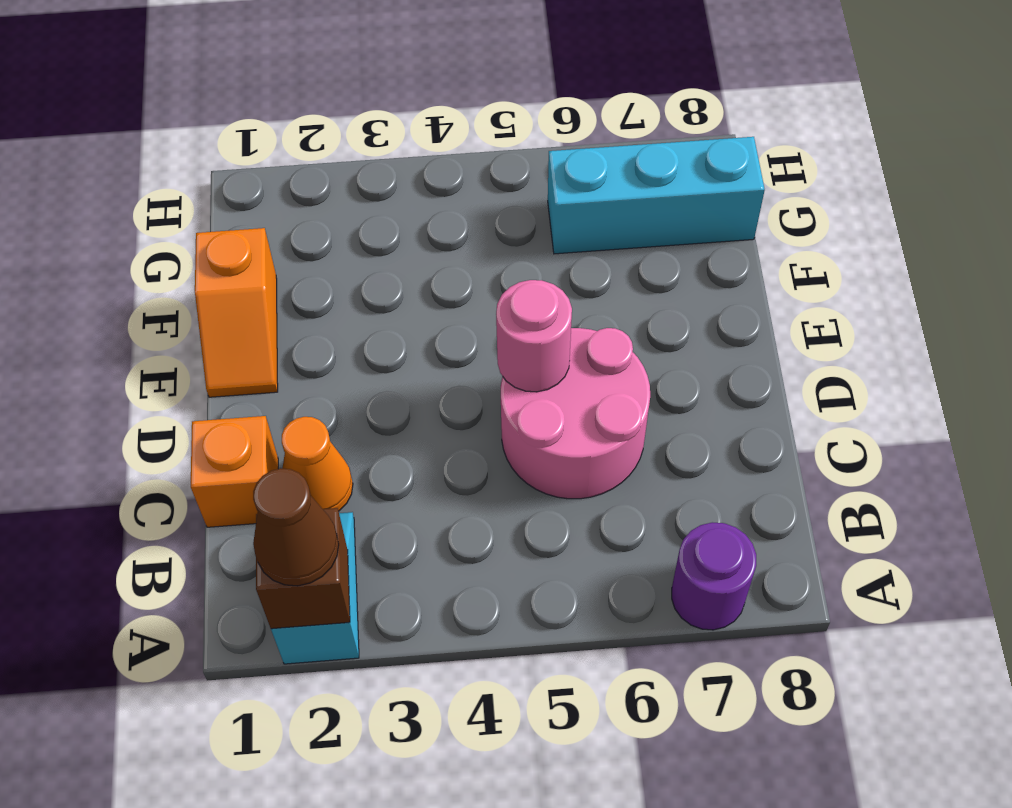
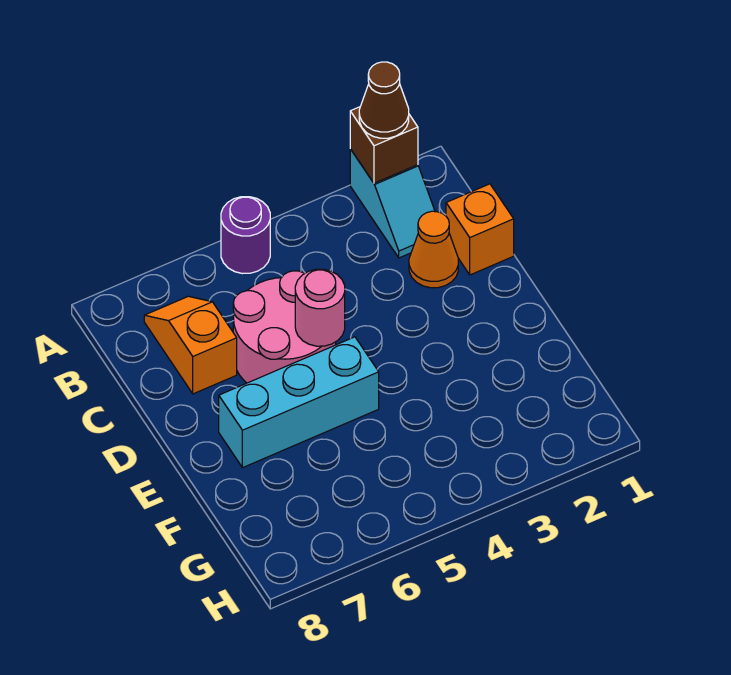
purple 1x1 round brick [672,522,756,630] -> purple 1x1 round brick moved to [221,197,270,274]
orange 1x2 slope [195,228,278,397] -> orange 1x2 slope moved to [144,296,237,394]
cyan 1x3 brick [548,137,765,254] -> cyan 1x3 brick moved to [219,337,379,468]

